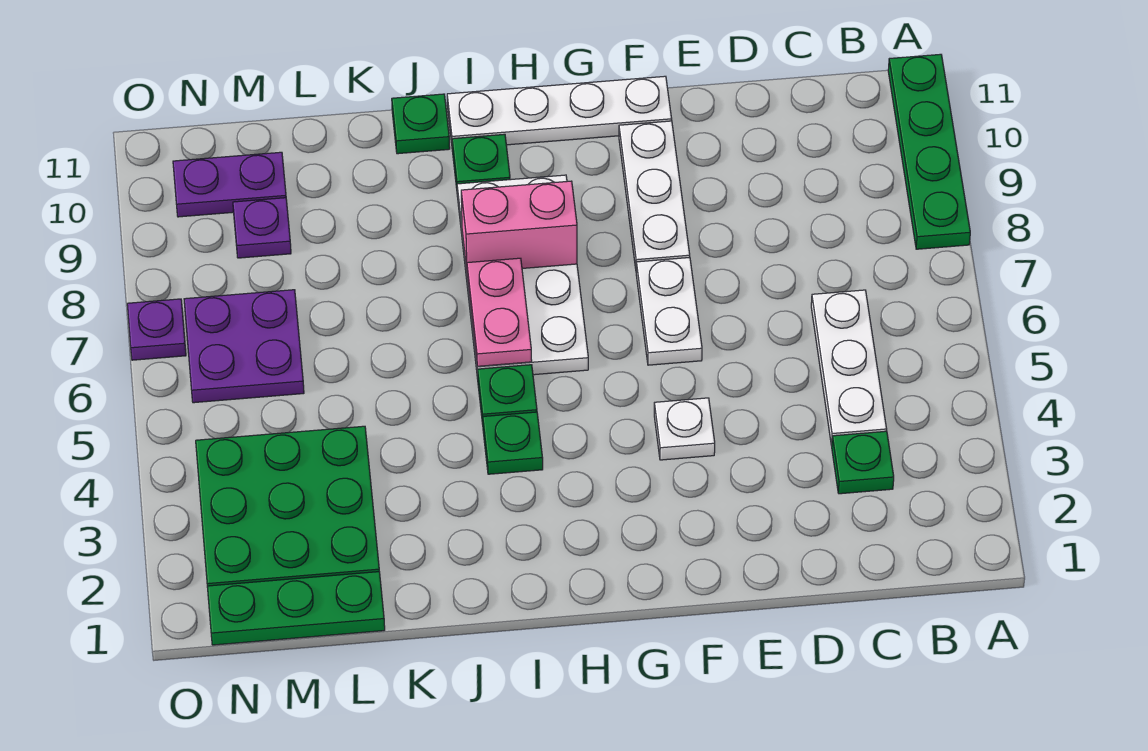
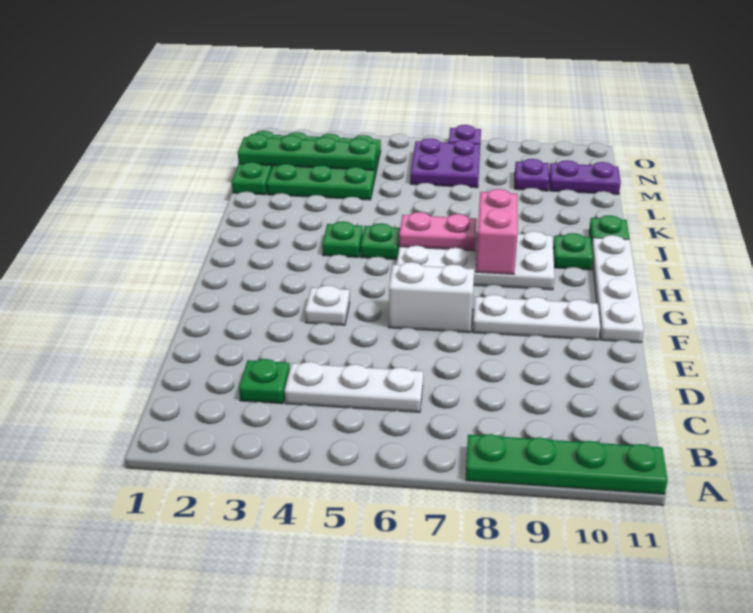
white 1x2 plate [636,258,702,365] -> white 1x2 brick [389,262,474,333]
none -> green 1x4 plate [238,134,377,170]
purple 1x2 plate [173,152,286,217] -> purple 1x2 plate turned to [549,160,621,194]

